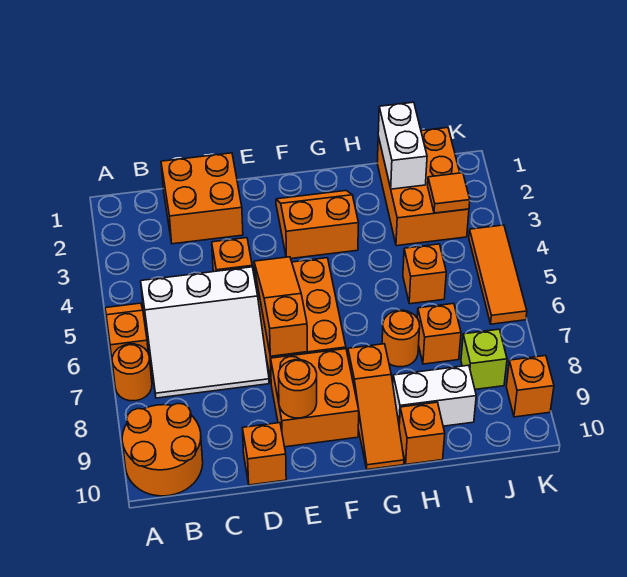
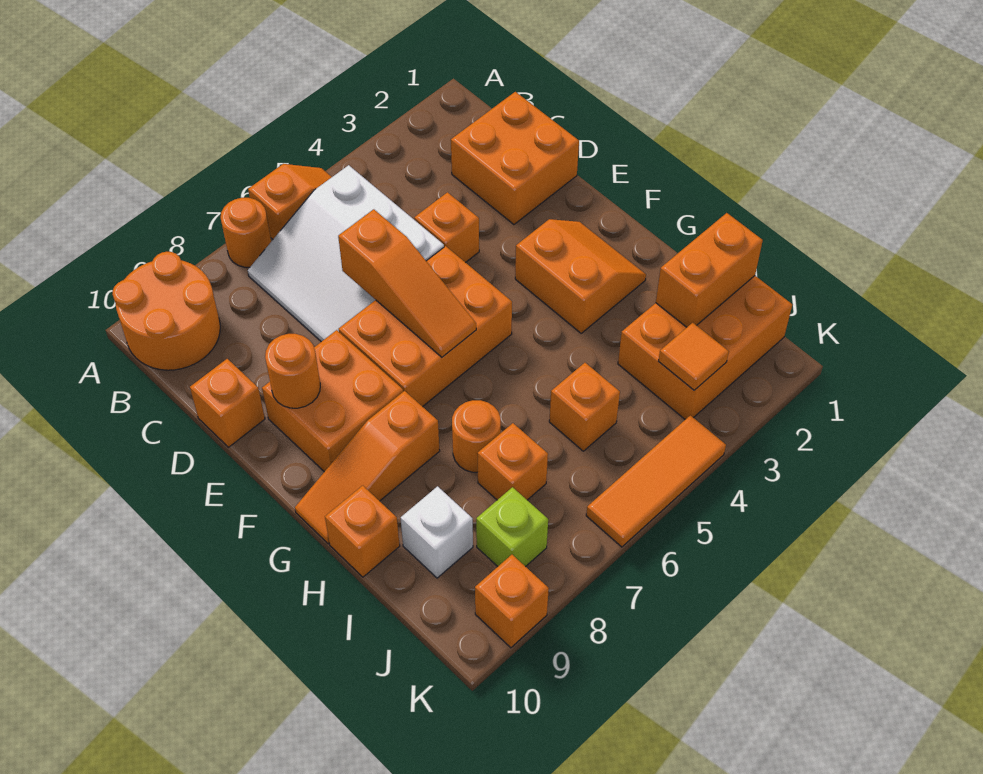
orange 1x3 slope [254,257,307,356] -> orange 1x3 slope turned to [338,209,476,357]
white 1x2 brick [393,365,476,426] -> white 1x1 brick [401,486,473,578]
white 1x2 brick [378,102,427,189] -> orange 1x2 brick [656,213,763,327]

